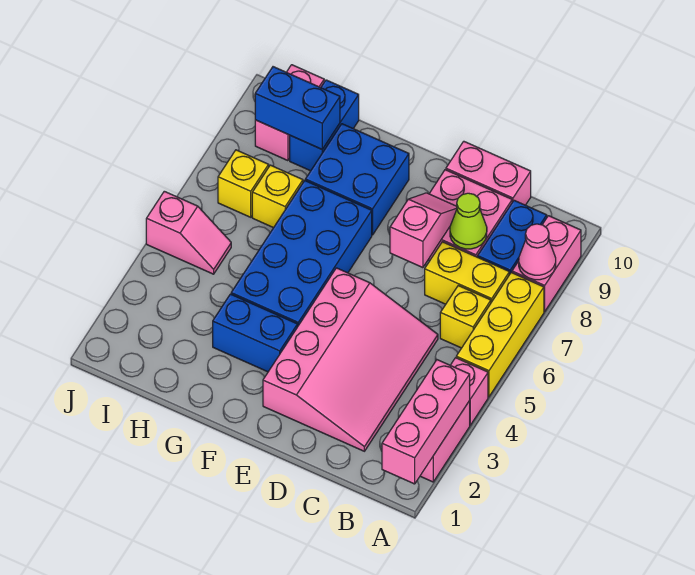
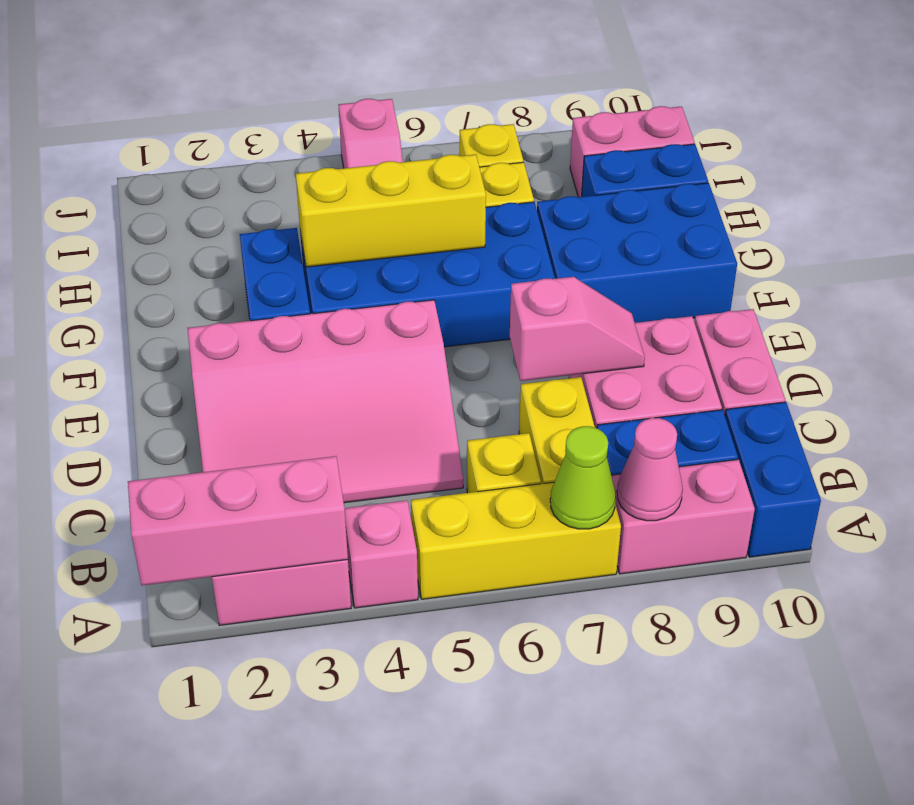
lime 1x1 cone [450,193,487,249] -> lime 1x1 cone moved to [550,426,616,529]
blue 2x2 brick [305,124,409,235] -> blue 2x3 brick [537,183,737,323]
none -> yellow 1x3 brick [296,154,486,267]
blue 1x2 brick [255,67,340,149] -> blue 1x2 brick moved to [725,402,821,557]

